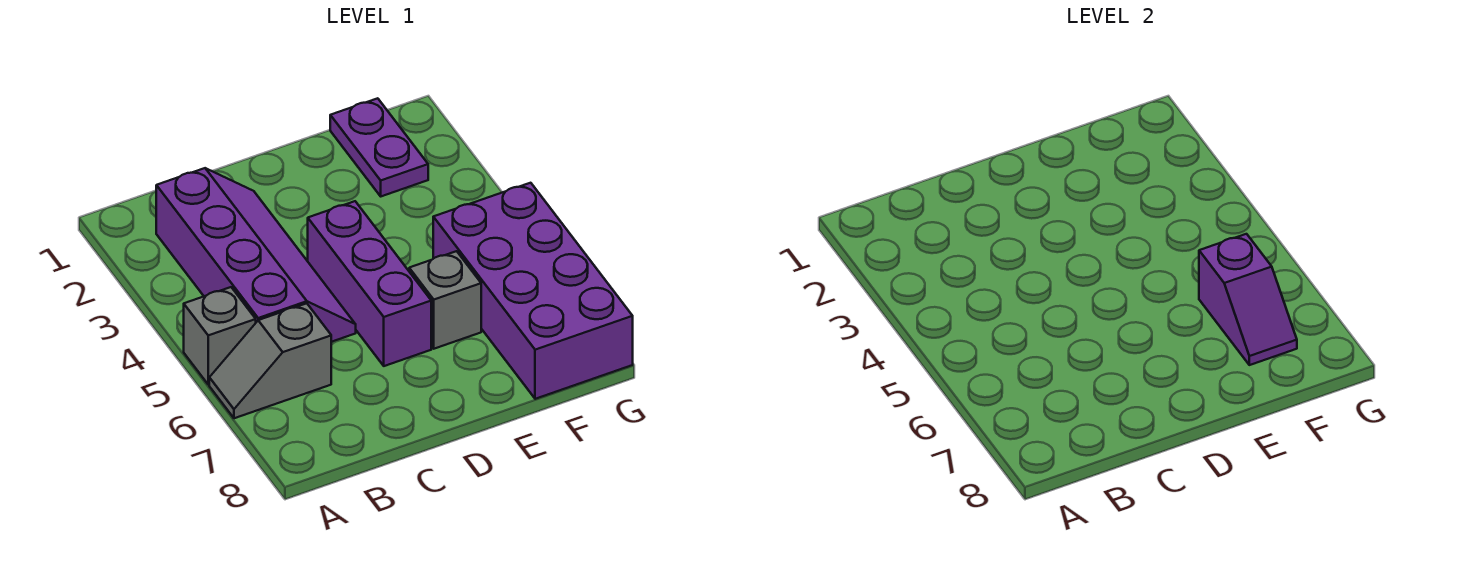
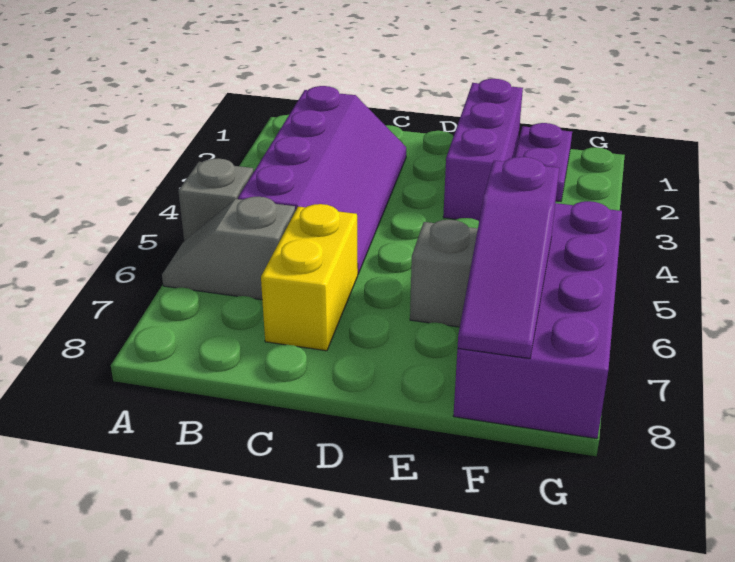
none -> yellow 1x2 brick [261,204,358,351]
purple 1x3 brick [308,201,431,366] -> purple 1x3 brick moved to [443,79,523,221]
purple 1x2 slope [1199,234,1297,365] -> purple 1x3 slope [458,157,559,359]

